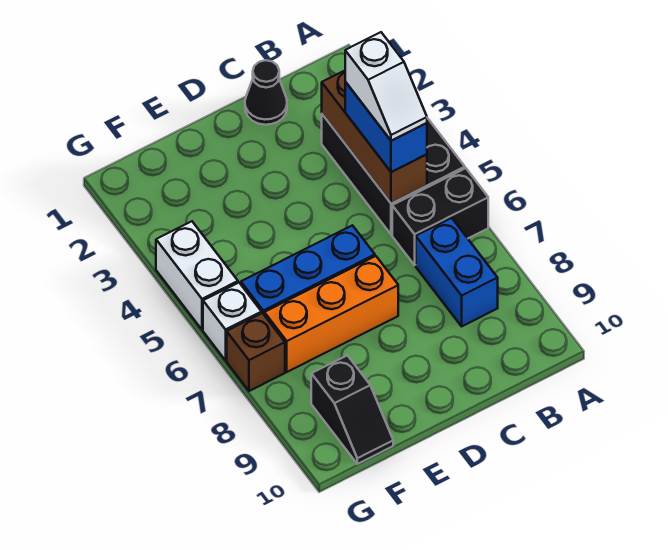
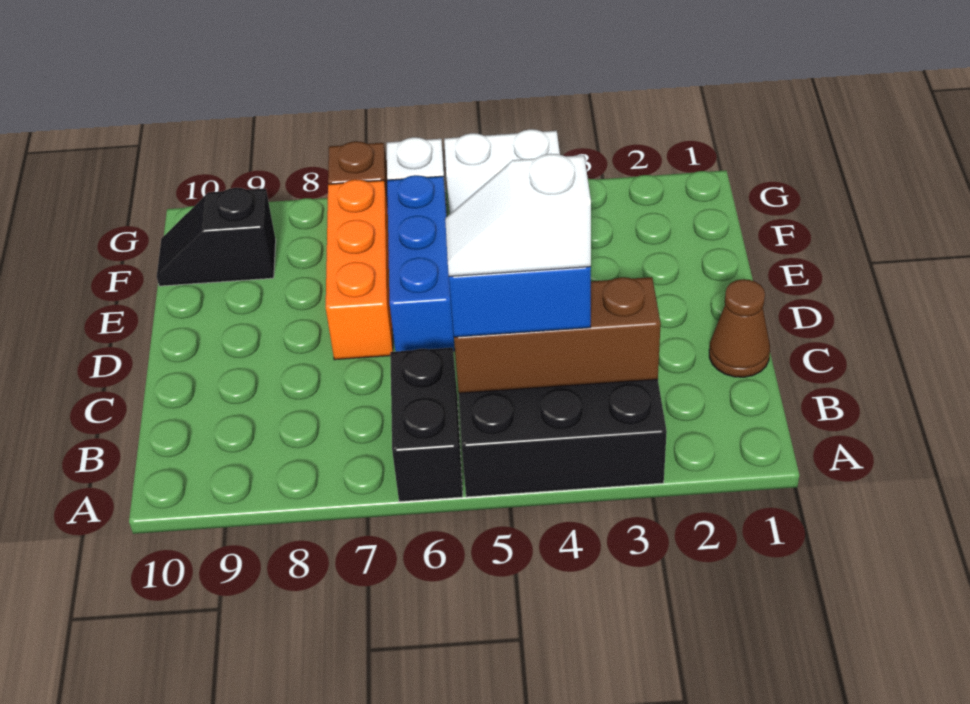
blue 1x2 brick [416,218,498,326] -> none
black 1x1 cone [245,60,287,125] -> brown 1x1 cone [709,279,770,377]

